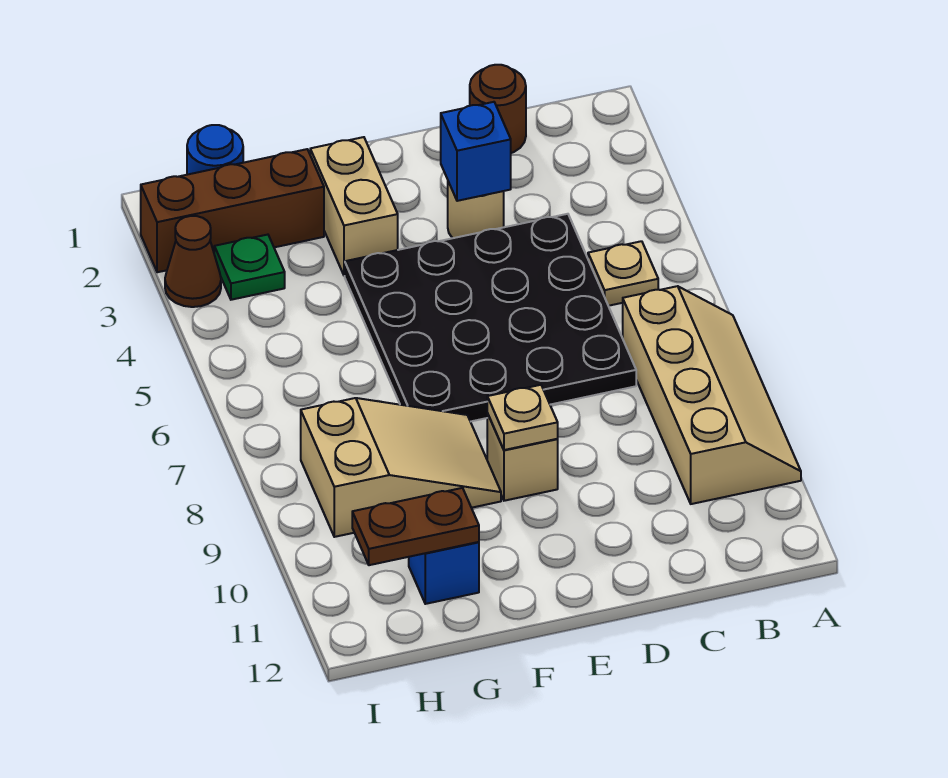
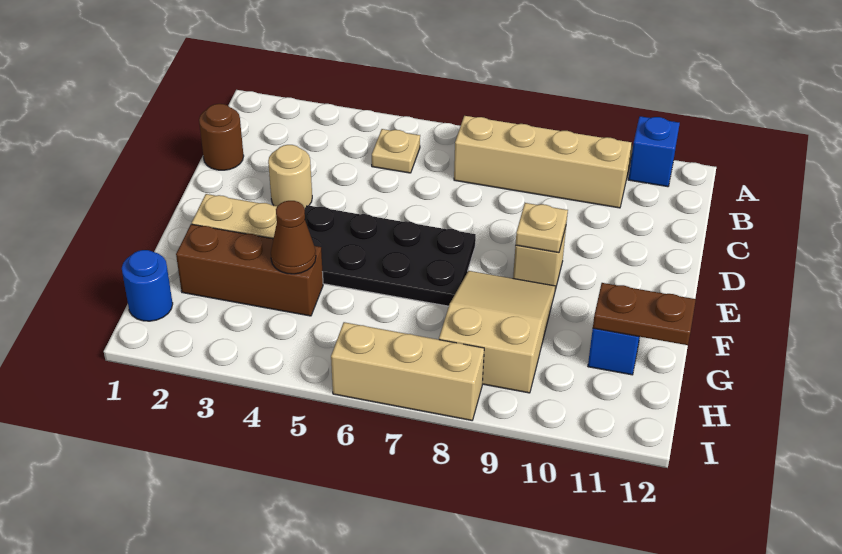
black 4x4 plate [345,214,636,422] -> black 2x4 plate [305,205,476,306]
blue 1x1 brick [441,102,511,201] -> blue 1x1 brick moved to [628,116,680,187]
brown 1x3 brick [141,149,324,272] -> brown 1x3 brick turned to [176,224,323,316]
brown 1x2 plate [352,488,479,565] -> brown 1x2 plate turned to [593,283,696,345]
green 1x1 plate [214,235,285,300] -> none
brown 1x1 cone [165,216,221,307] -> brown 1x1 cone moved to [271,201,316,274]
none -> tan 1x3 brick [331,322,484,420]

